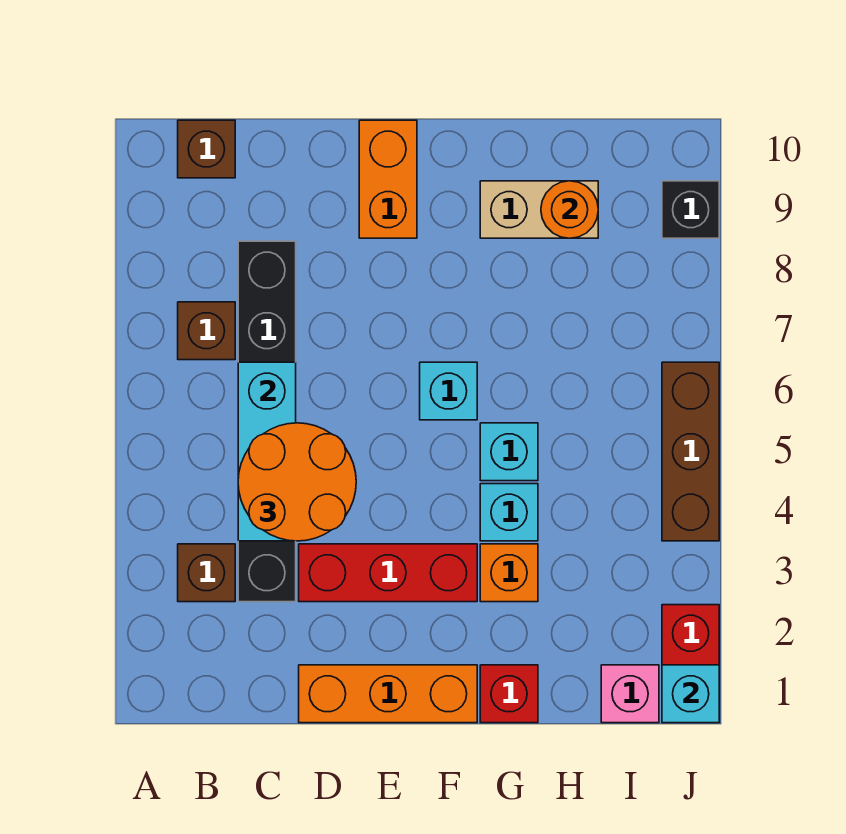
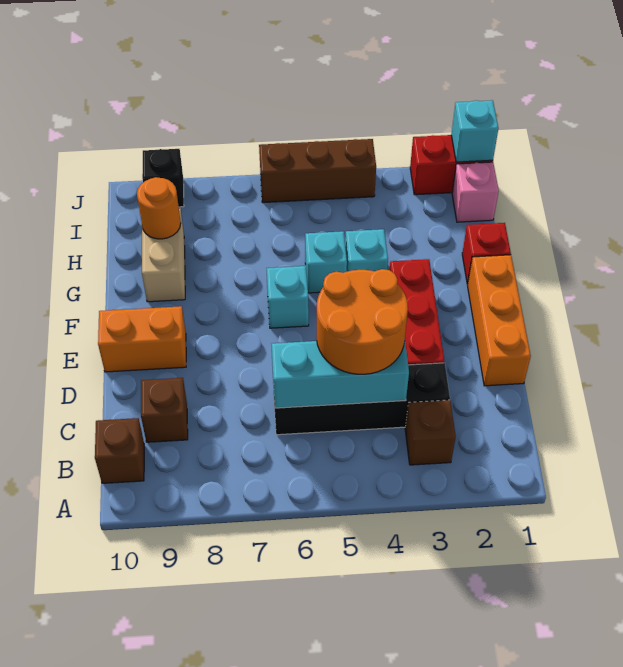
brown 1x1 brick [178,302,235,360] -> brown 1x1 brick moved to [141,378,188,442]
black 1x6 brick [238,241,296,602] -> black 1x4 brick [273,363,450,435]
orange 1x1 brick [480,544,538,602] -> none

